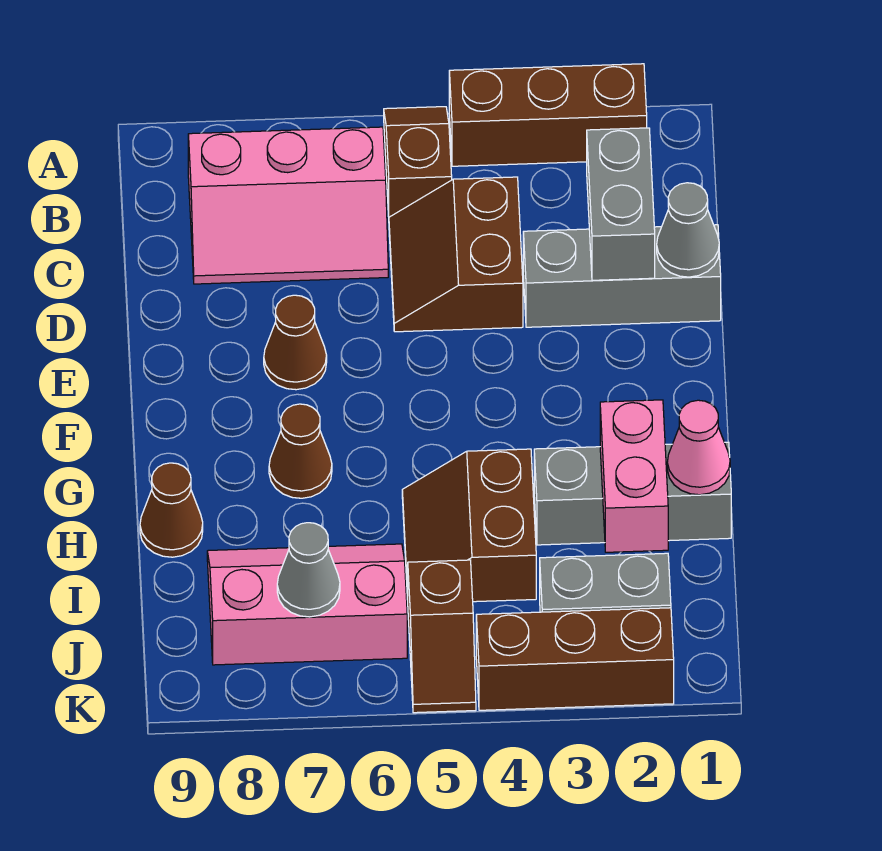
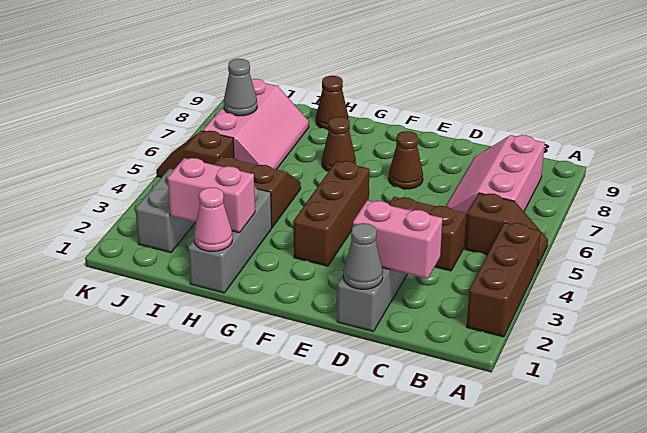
grey 1x2 brick [587,128,655,280] -> pink 1x2 brick [353,200,442,279]
brown 1x3 brick [476,608,674,710] -> brown 1x3 brick moved to [293,161,369,266]

